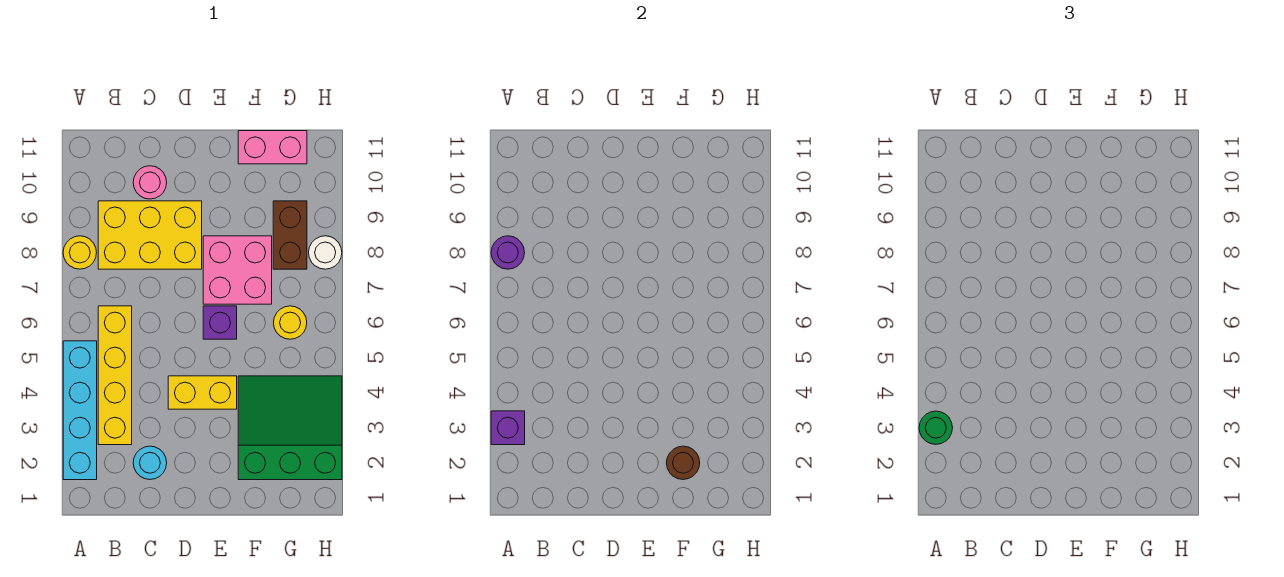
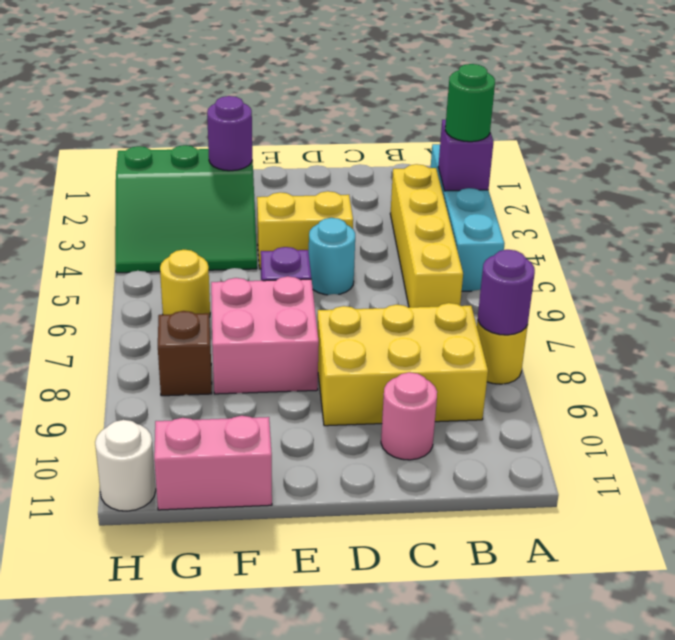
cyan 1x1 round brick [133,446,167,479] -> cyan 1x1 round brick moved to [309,218,355,295]
brown 1x1 round brick [666,446,700,480] -> purple 1x1 round brick [207,96,252,171]
brown 1x2 brick [273,201,307,269] -> brown 1x1 brick [158,311,212,396]
white 1x1 round brick [309,236,342,269] -> white 1x1 round brick moved to [95,420,156,511]

